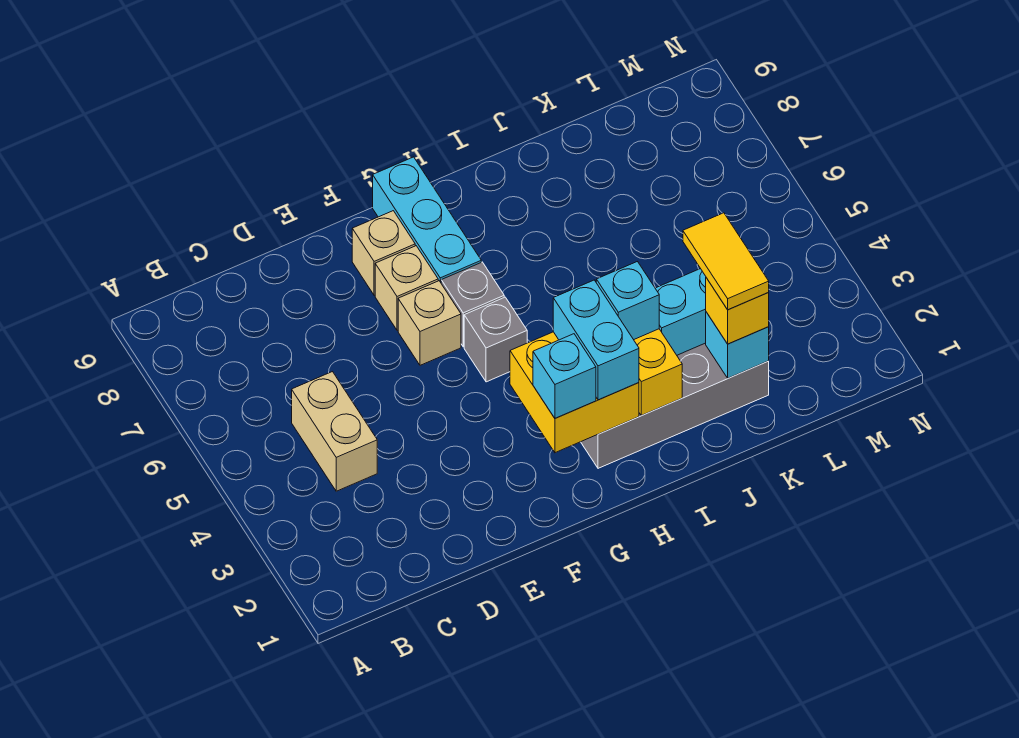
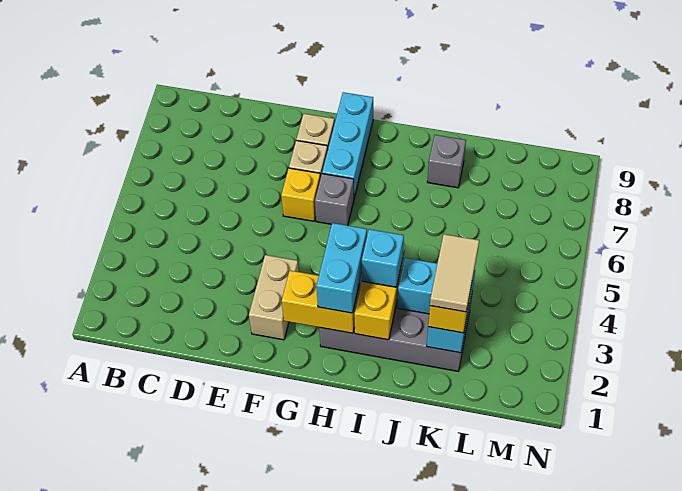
tan 1x2 brick [292,372,377,491] -> tan 1x2 brick moved to [249,255,299,340]
tan 1x1 brick [398,281,461,365] -> yellow 1x1 brick [281,168,320,221]
yellow 2x2 brick [510,332,639,453] -> yellow 1x2 brick [282,271,360,333]
cyan 1x1 brick [533,334,596,418] -> none
grey 1x1 brick [464,297,527,382] -> grey 1x1 brick moved to [428,135,466,188]
yellow 1x2 tile [683,213,769,310] -> tan 1x2 tile [430,234,479,312]

